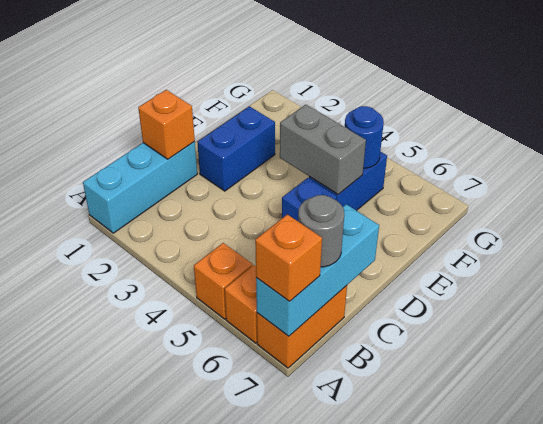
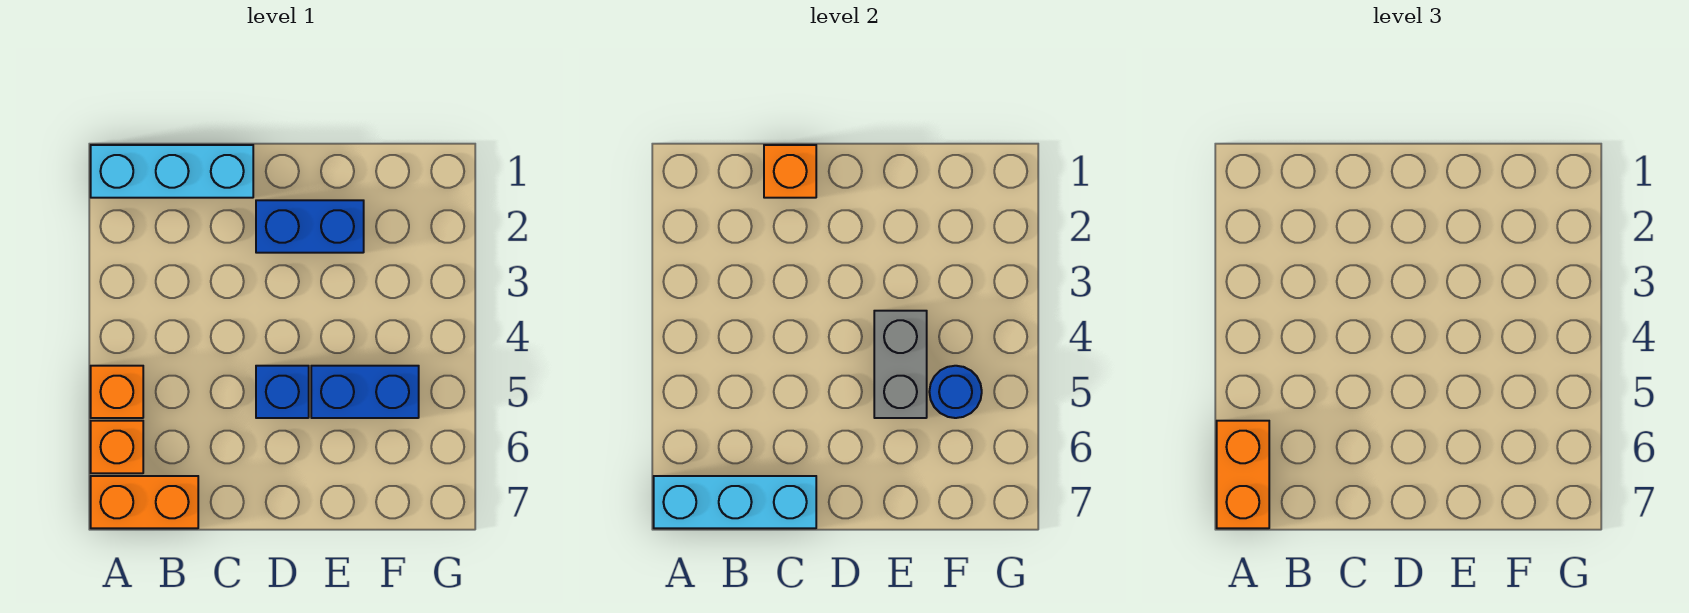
orange 1x1 brick [255,214,322,302] -> orange 1x2 brick [1217,421,1269,528]
grey 1x1 round brick [298,195,344,267] -> none

